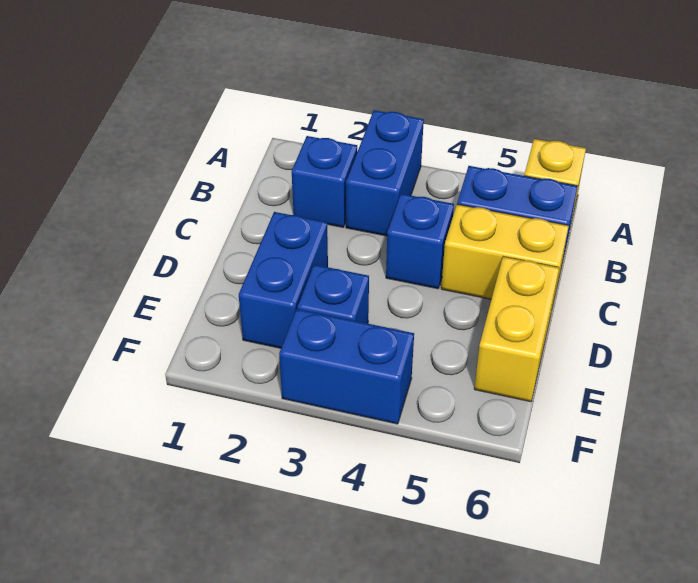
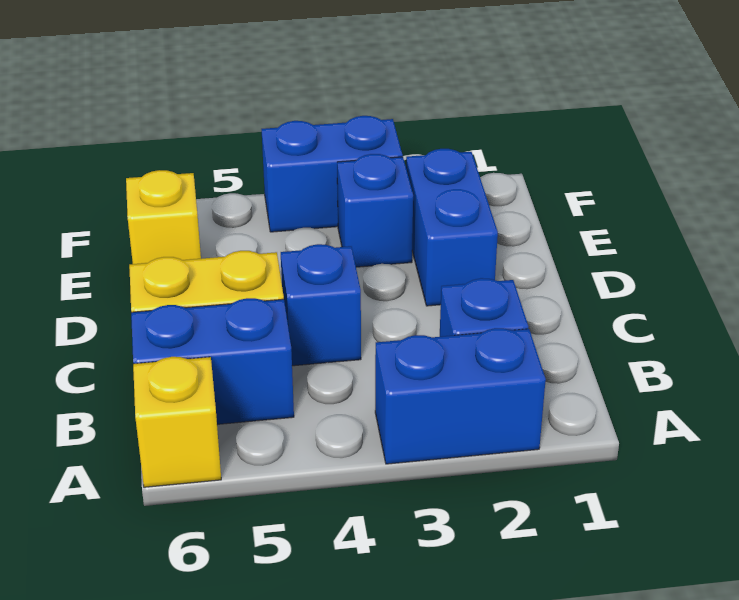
blue 1x2 brick [346,110,424,236] -> blue 1x2 brick turned to [375,328,546,464]
yellow 1x2 brick [474,257,559,402] -> yellow 1x1 brick [126,170,201,264]

